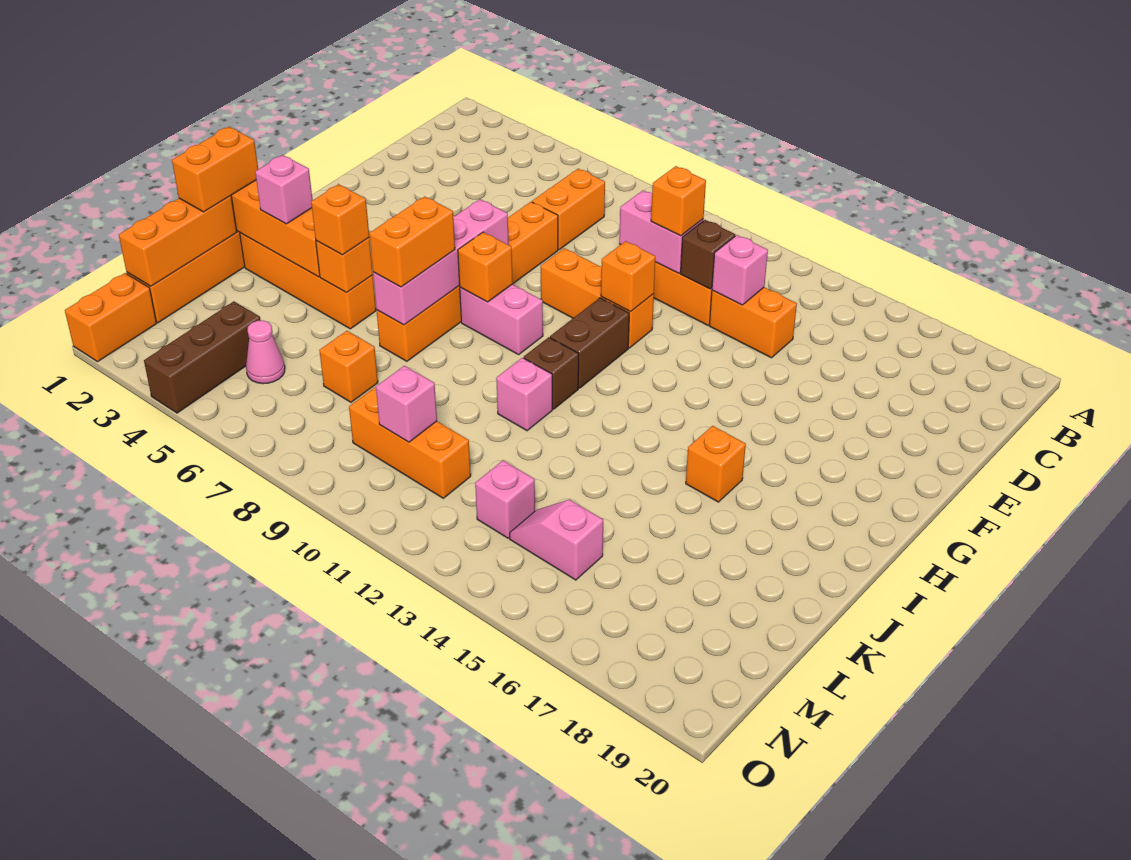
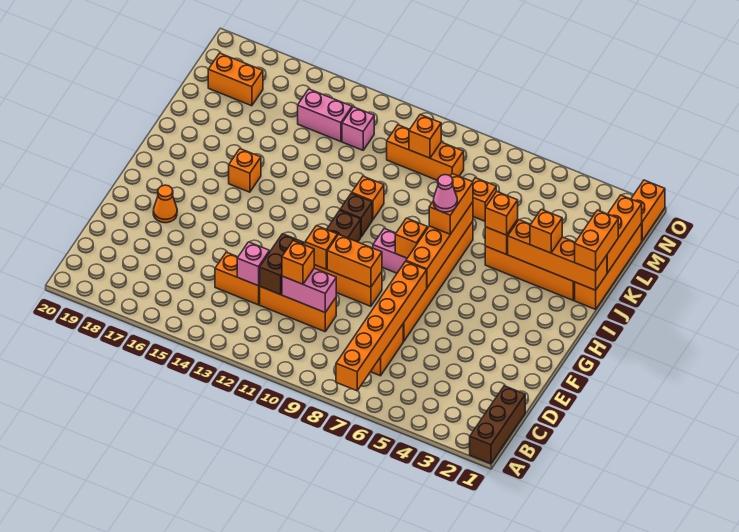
none -> orange 1x6 brick [336,261,427,391]
brown 1x1 brick [680,220,735,289] -> brown 1x2 brick [259,234,304,295]
none -> orange 1x2 brick [327,235,382,287]
none -> orange 1x1 cone [153,185,177,223]
pink 1x4 brick [373,199,509,325] -> orange 1x4 brick [406,202,473,288]
pink 1x1 brick [255,155,313,224] -> orange 1x1 brick [530,209,562,253]
pink 1x1 brick [496,358,552,431] -> orange 1x1 brick [352,176,384,220]
brown 1x3 brick [144,301,261,413] -> brown 1x3 brick moved to [470,386,525,464]
pink 1x1 cone [246,321,285,384] -> pink 1x1 cone moved to [434,175,457,212]
pink 1x1 brick [376,366,437,442] -> orange 1x1 brick [409,115,441,158]
pink 1x2 slope [510,500,603,580] -> pink 1x2 brick [298,89,352,142]
none -> orange 1x2 brick [208,53,263,106]

